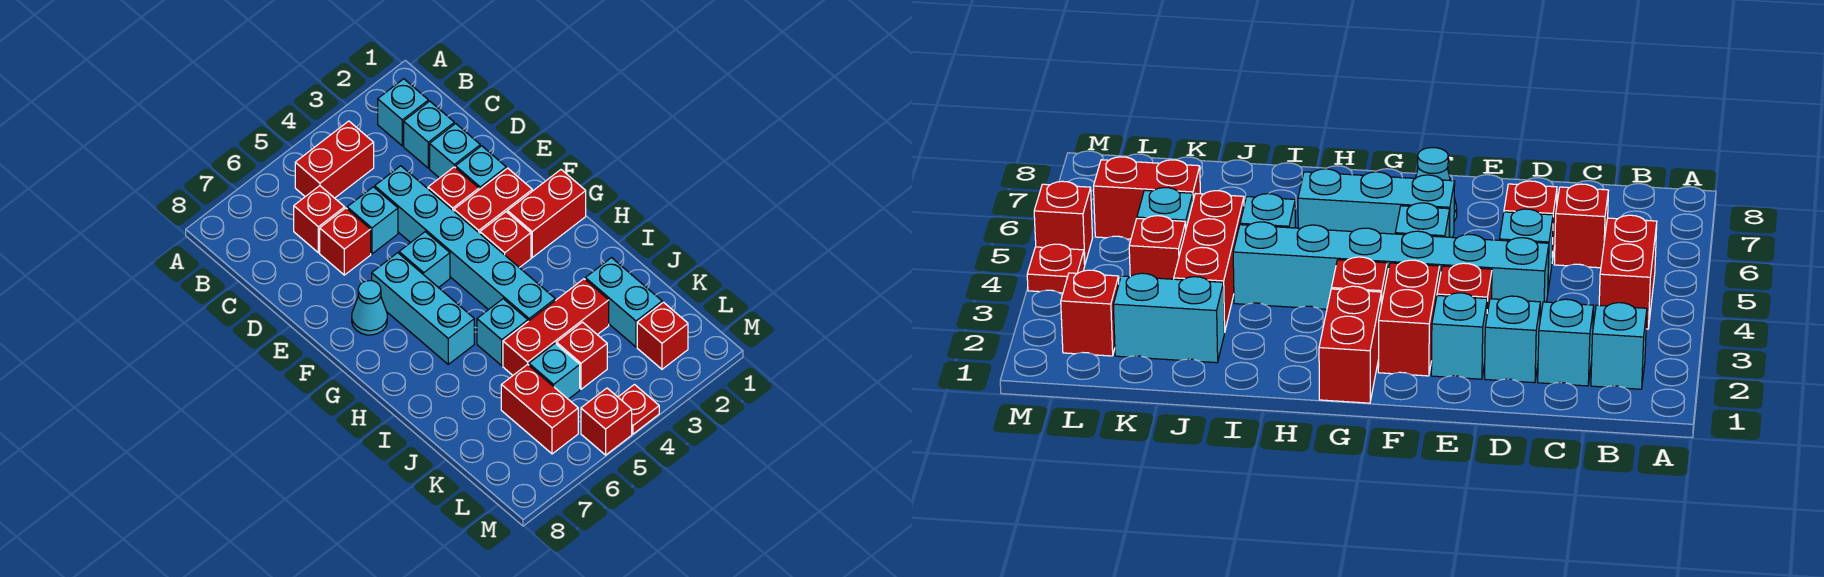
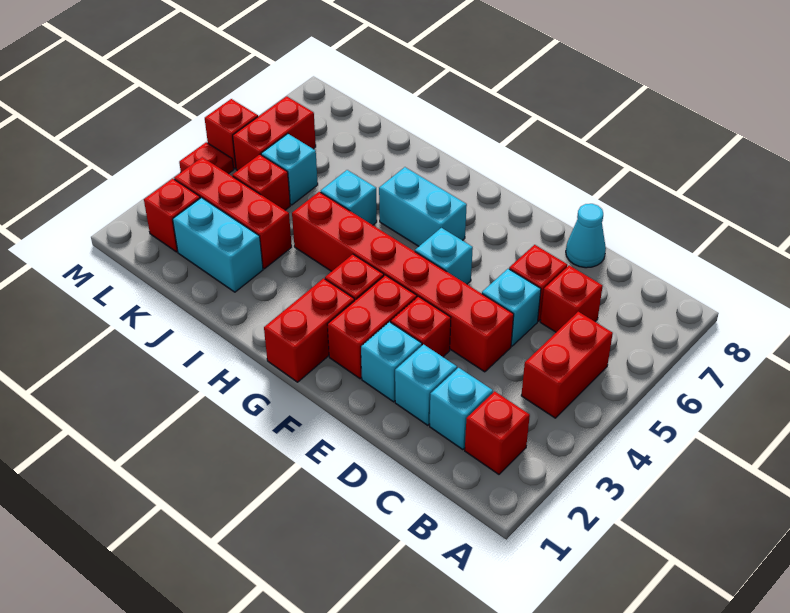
cyan 1x1 brick [378,79,428,146] -> red 1x1 brick [465,391,530,474]
cyan 1x6 brick [375,166,555,321] -> red 1x6 brick [292,192,514,372]
cyan 1x3 brick [372,253,474,364] -> cyan 1x2 brick [379,167,467,246]
cyan 1x1 cone [352,281,387,335] -> cyan 1x1 cone moved to [566,204,606,268]
red 1x3 brick [503,279,609,375] -> red 1x3 brick turned to [174,157,292,269]
red 1x2 brick [501,364,578,454] -> red 1x2 brick turned to [233,96,316,171]

